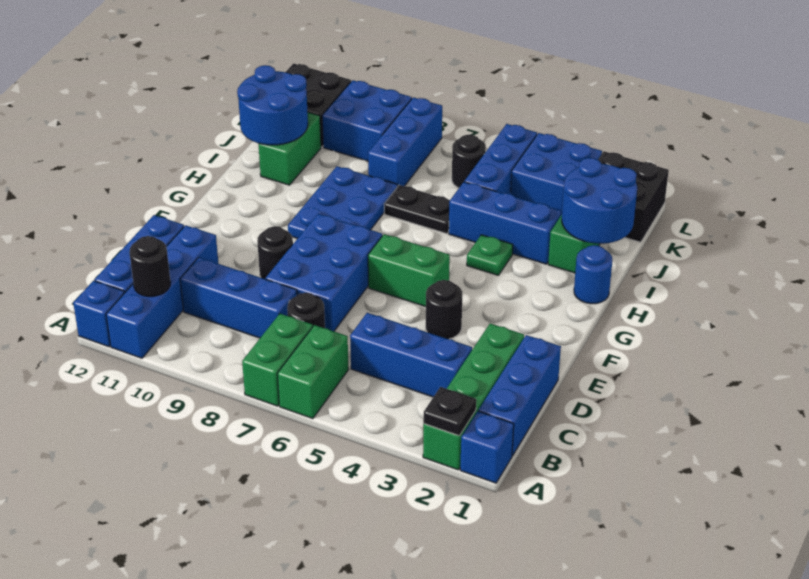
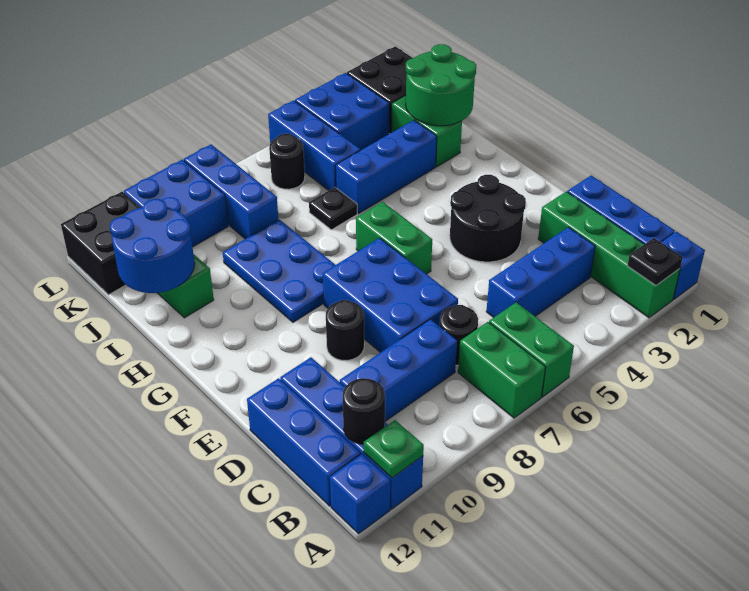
black 1x1 round brick [426,280,462,339] -> black 2x2 round brick [450,175,526,262]
green 1x2 brick [368,234,450,307] -> green 1x2 brick turned to [356,202,432,274]
blue 1x1 round brick [574,245,612,304] -> none
green 1x1 plate [467,235,513,275] -> green 1x1 plate moved to [364,420,424,478]
blue 2x2 round brick [562,158,637,244] -> green 2x2 round brick [406,44,476,126]
black 1x2 plate [384,185,450,234] -> black 1x1 plate [309,187,357,230]

